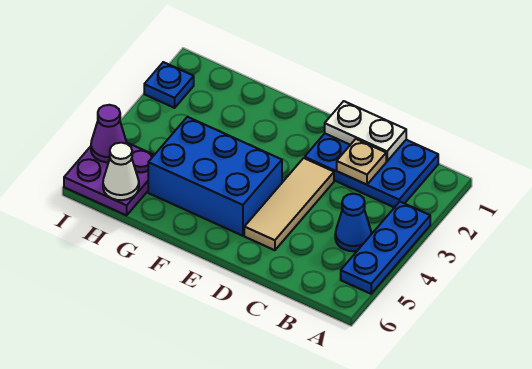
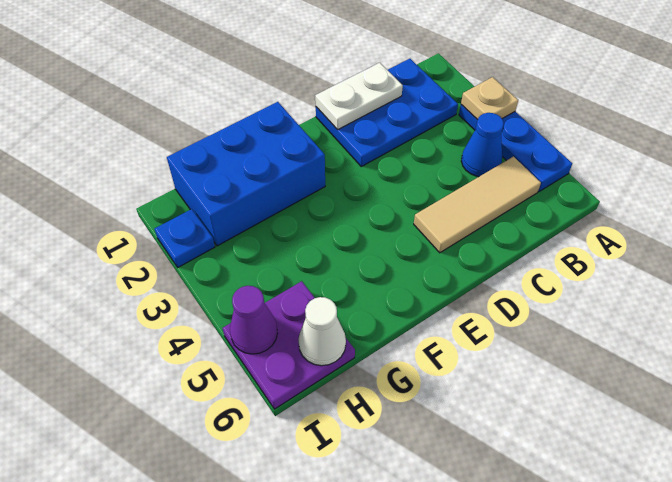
tan 1x1 plate [337,139,386,185] -> tan 1x1 plate moved to [461,77,518,120]
tan 1x3 tile [244,158,334,250] -> tan 1x3 tile turned to [414,157,541,253]
blue 2x3 brick [148,117,282,236] -> blue 2x3 brick moved to [167,102,325,246]

